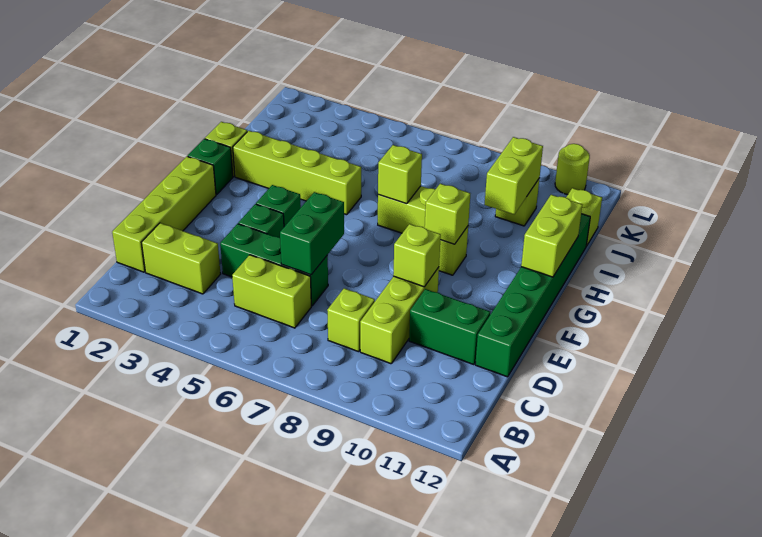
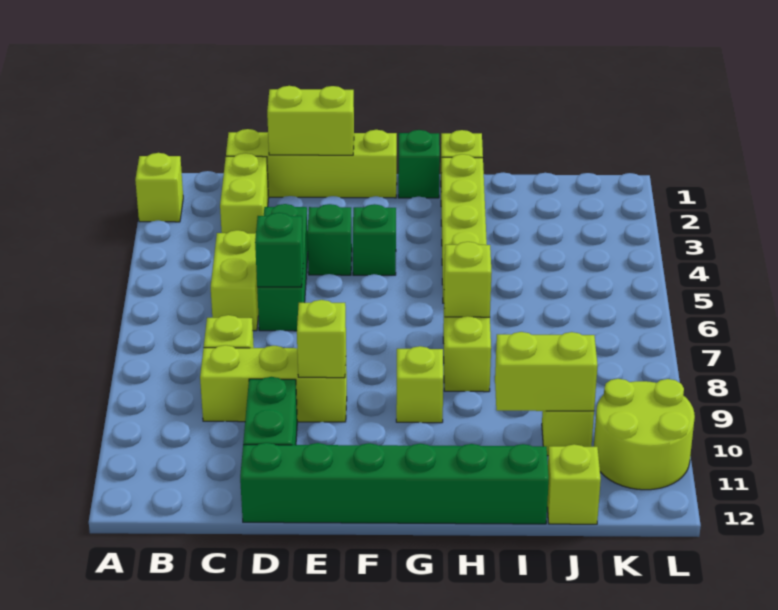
green 1x2 brick [280,192,344,275] -> green 1x1 brick [255,213,303,287]
lime 1x1 brick [425,184,470,244] -> lime 1x1 brick moved to [135,153,183,222]
lime 1x2 brick [521,195,582,277] -> lime 1x2 brick moved to [267,86,354,155]
lime 1x1 round brick [555,144,590,194] -> lime 2x2 round brick [594,379,695,490]

